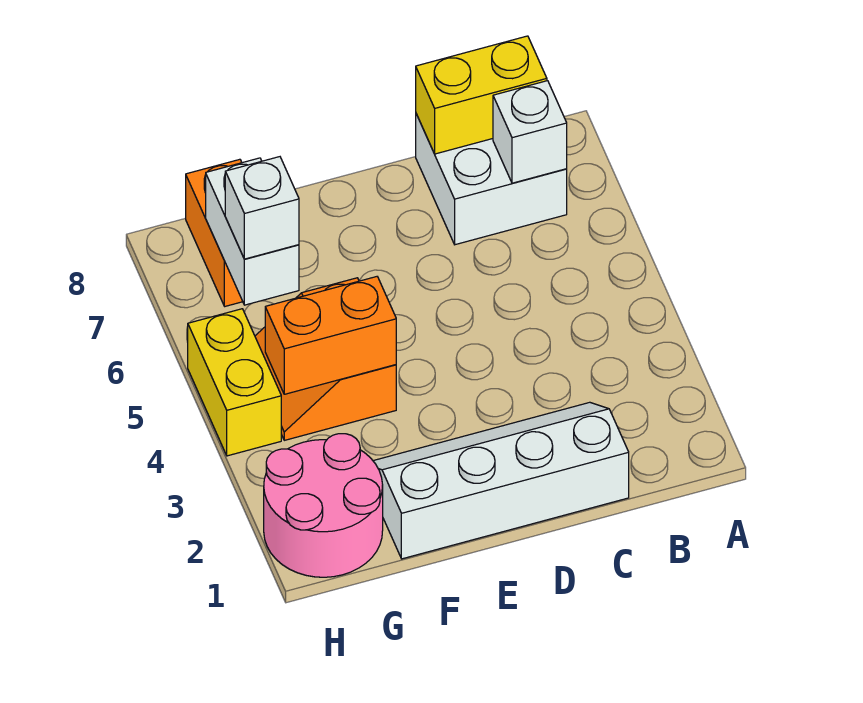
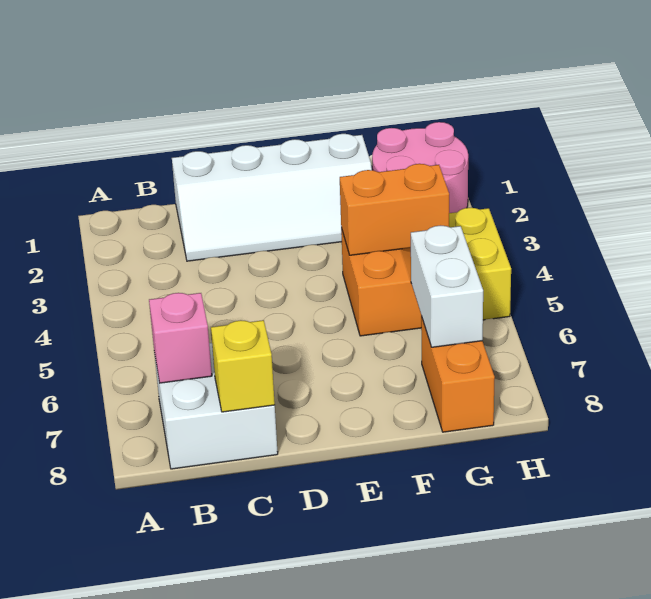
white 1x1 brick [493,81,567,183] -> pink 1x1 brick [149,293,212,383]
yellow 1x2 brick [416,36,547,154] -> yellow 1x1 brick [211,320,275,412]
white 1x1 brick [225,157,299,259] -> none

